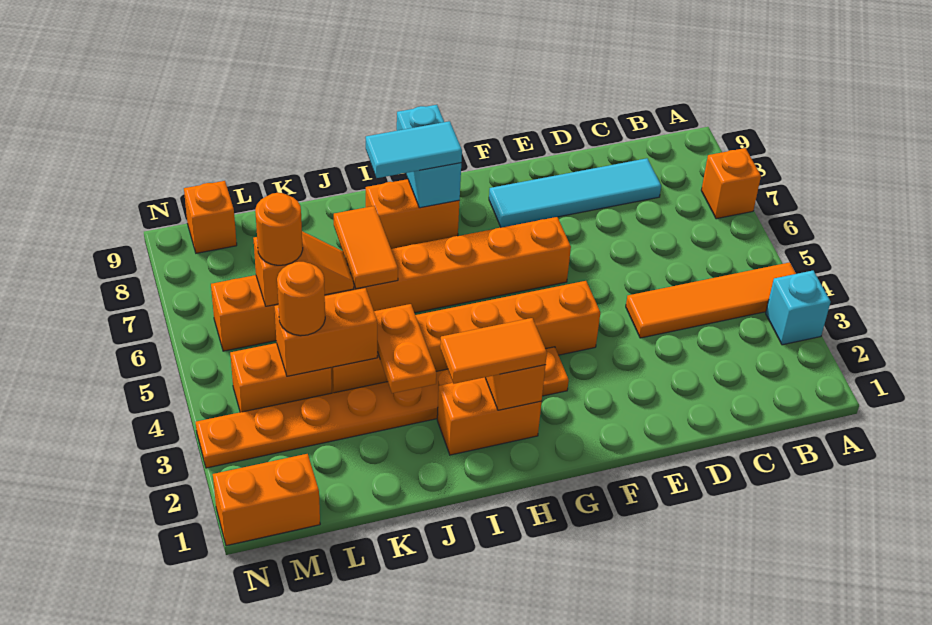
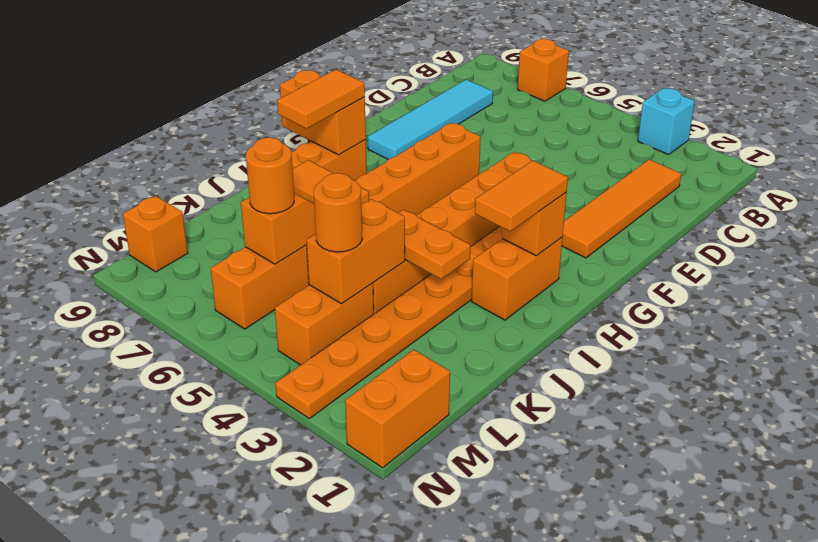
orange 1x4 tile [626,262,796,338] -> orange 1x4 tile moved to [562,160,681,258]
cyan 1x2 brick [397,105,461,208] -> orange 1x2 brick [280,70,366,155]
cyan 1x2 tile [366,121,462,178] -> orange 1x2 tile [277,70,365,129]

